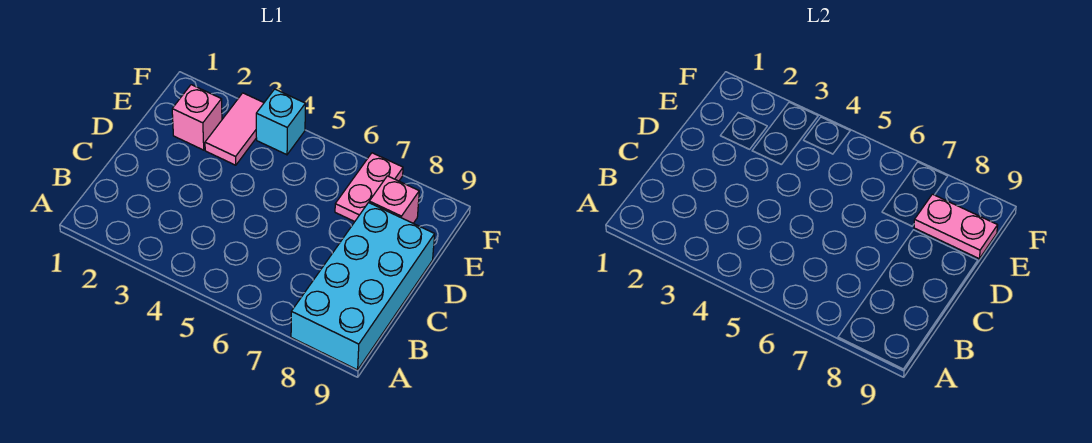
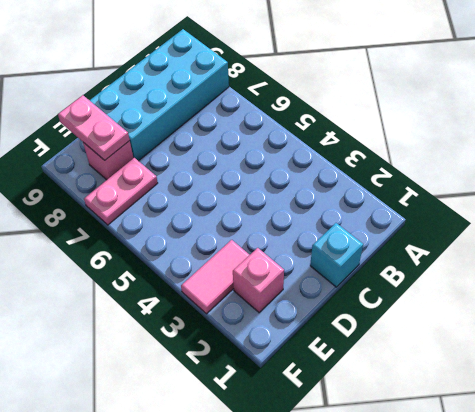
cyan 1x1 brick [256,89,305,155] -> cyan 1x1 brick moved to [310,223,363,287]

